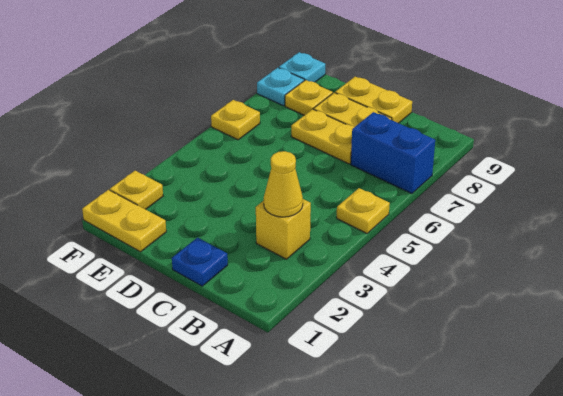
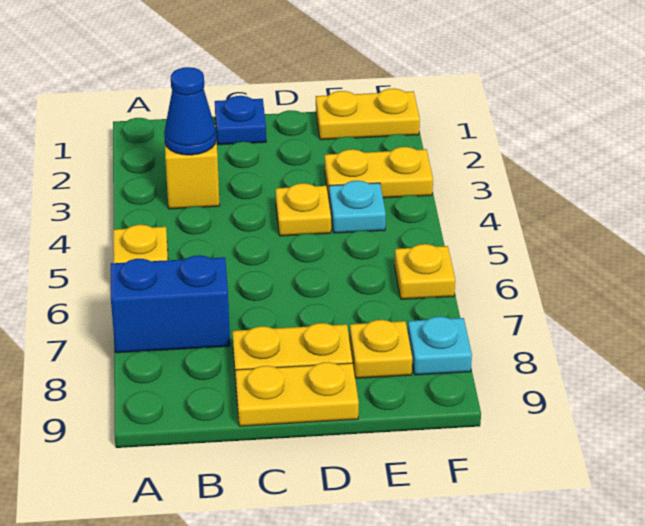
yellow 1x1 cone [264,151,303,217] -> blue 1x1 cone [164,67,216,155]
yellow 1x2 plate [291,109,354,164] -> yellow 1x2 plate moved to [325,147,433,198]
yellow 1x1 plate [110,171,163,209] -> yellow 1x1 plate moved to [276,183,331,236]
cyan 1x1 plate [279,52,325,82] -> cyan 1x1 plate moved to [329,181,386,233]

